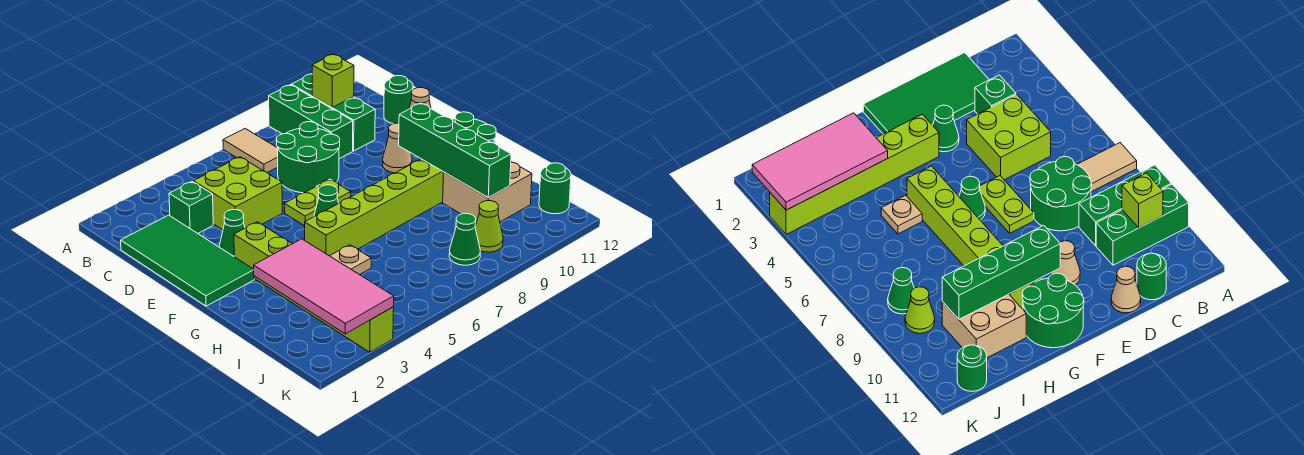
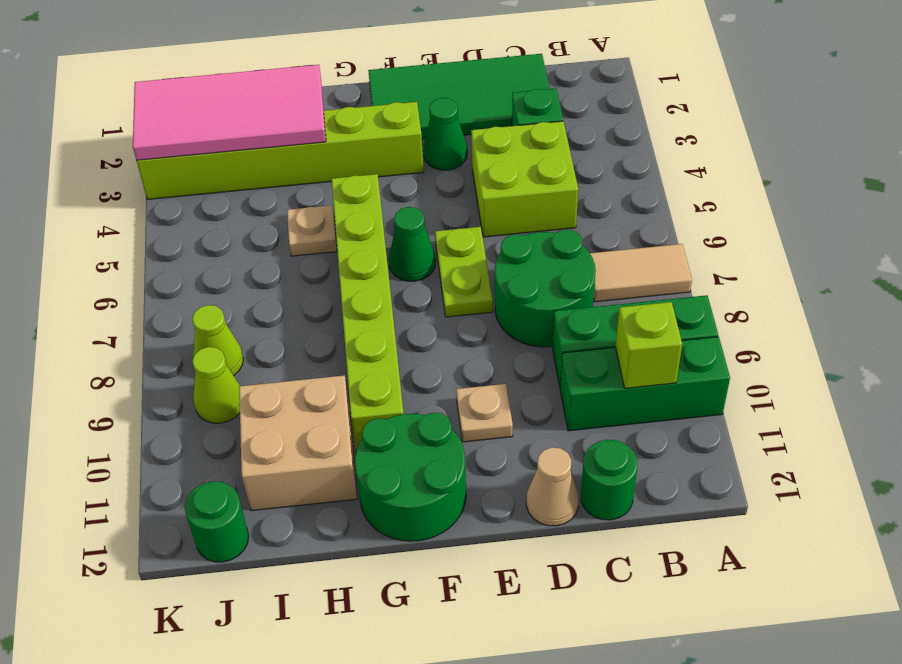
tan 1x1 cone [383,123,412,173] -> tan 1x1 plate [456,384,513,442]
green 1x4 brick [399,103,511,198] -> none
green 1x1 cone [449,213,480,265] -> lime 1x1 cone [192,305,243,376]

